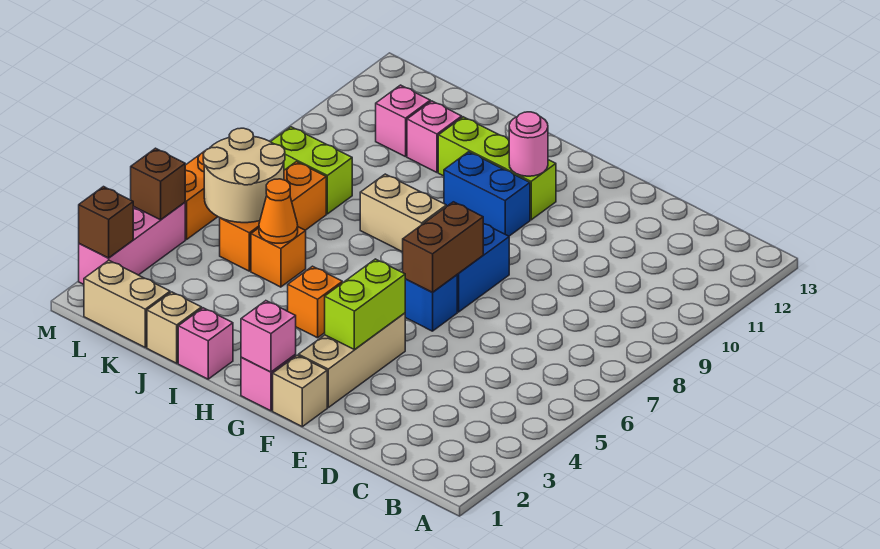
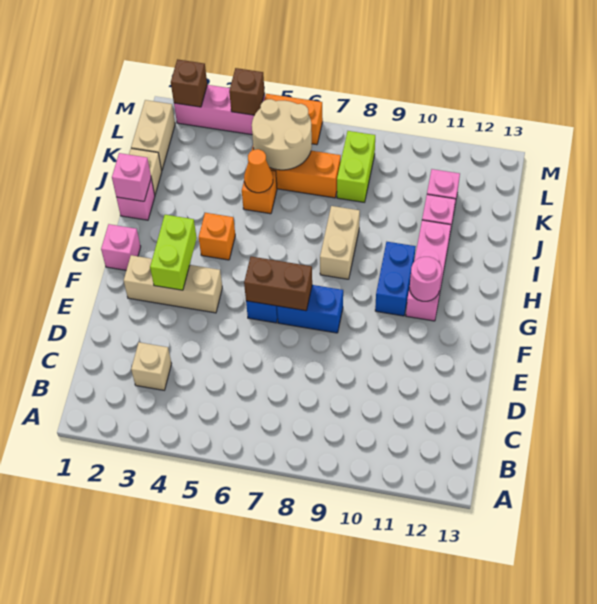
tan 1x1 brick [273,355,327,427] -> tan 1x1 brick moved to [131,342,172,390]
lime 1x2 brick [325,259,405,350] -> lime 1x2 brick turned to [150,215,197,290]
pink 1x1 brick [241,301,296,372] -> pink 1x1 brick moved to [112,153,151,201]
lime 1x3 brick [438,117,556,220] -> pink 1x3 brick [406,220,451,321]

